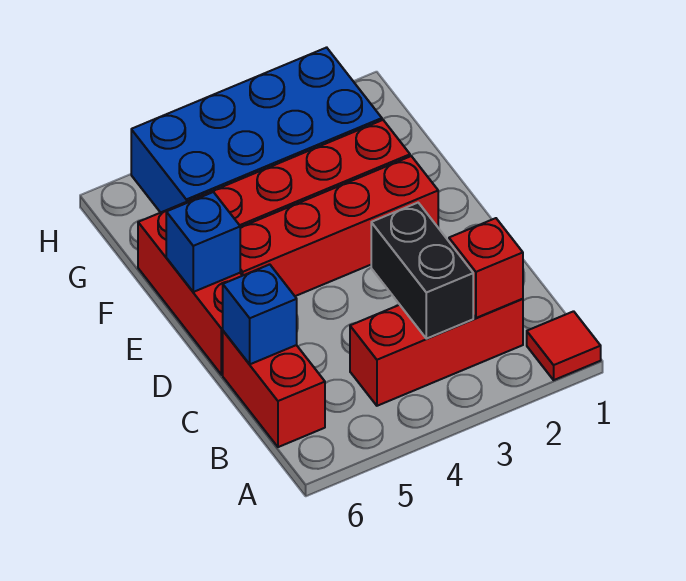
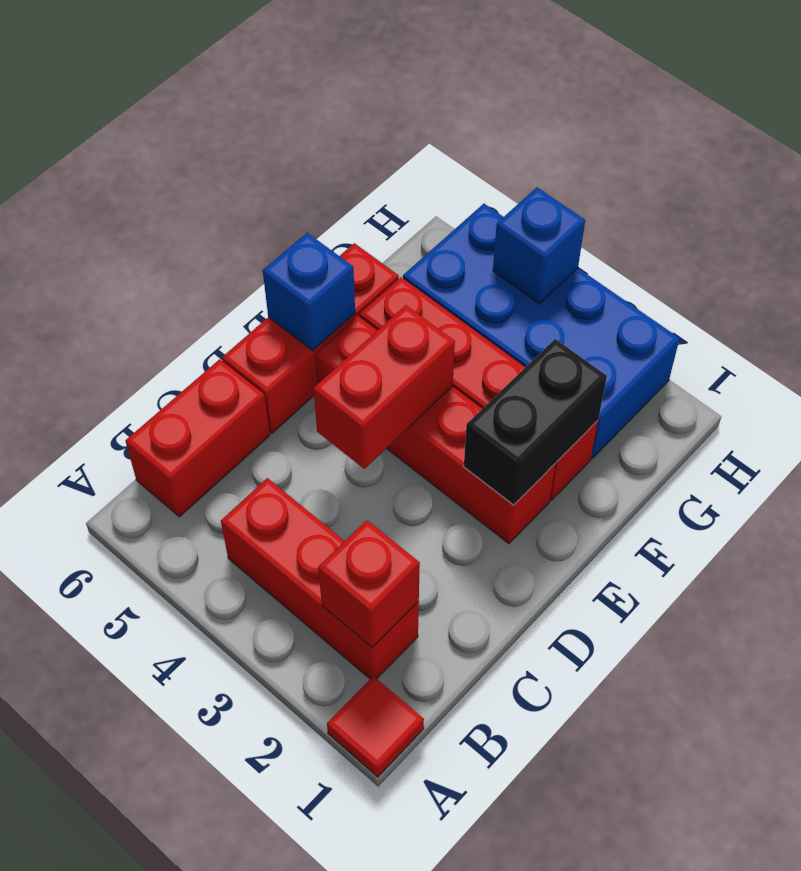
black 1x2 brick [371,203,473,339] -> black 1x2 brick moved to [464,339,607,505]
blue 1x1 brick [223,264,297,364] -> blue 1x1 brick moved to [493,187,585,304]
none -> red 1x2 brick [314,305,455,469]

